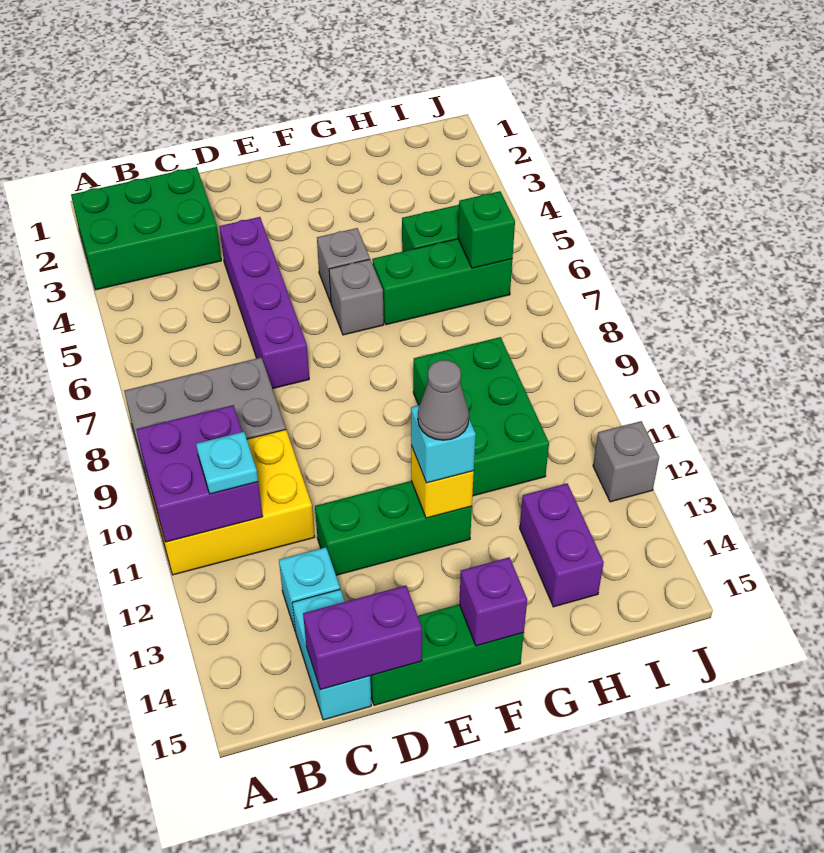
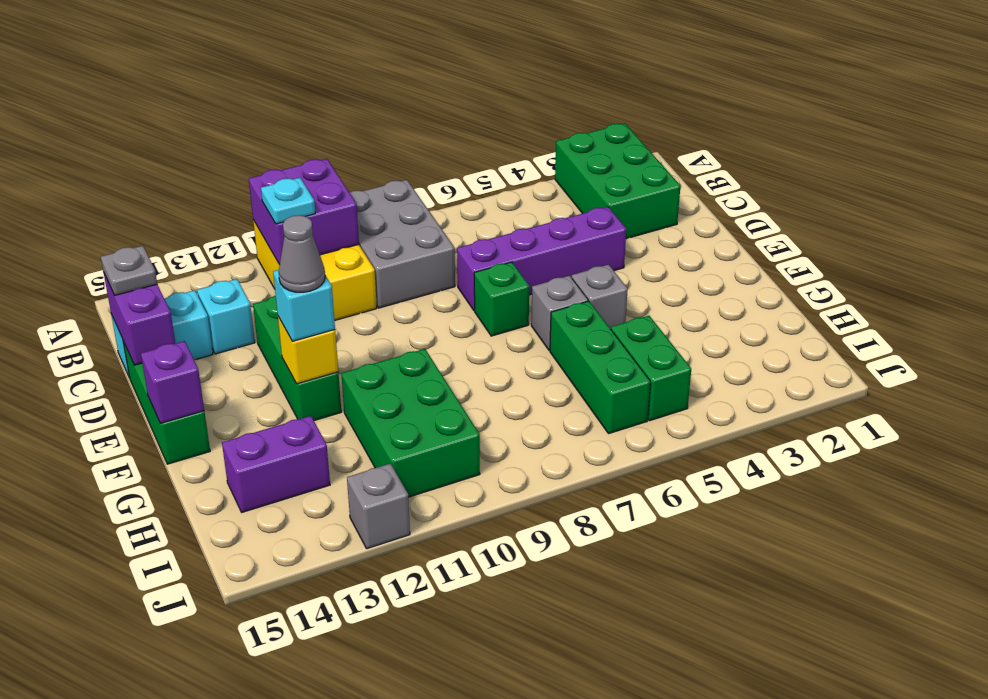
none -> grey 1x1 plate [101,246,157,295]
green 2x3 brick [413,337,549,496] -> green 2x3 brick turned to [341,349,480,497]
green 1x1 brick [458,191,515,268] -> green 1x1 brick moved to [474,262,529,336]

